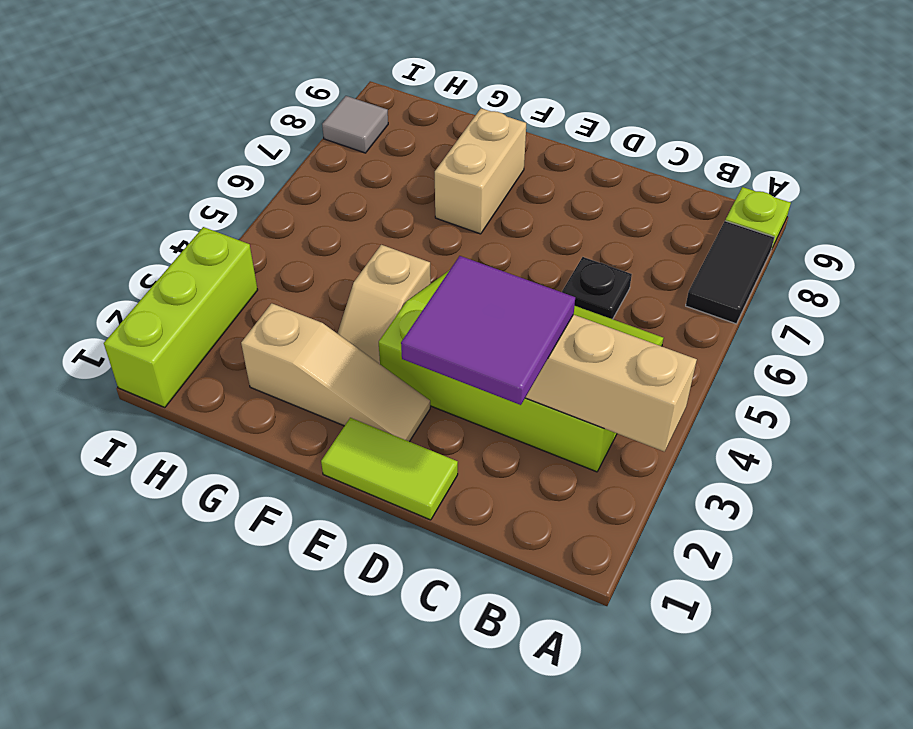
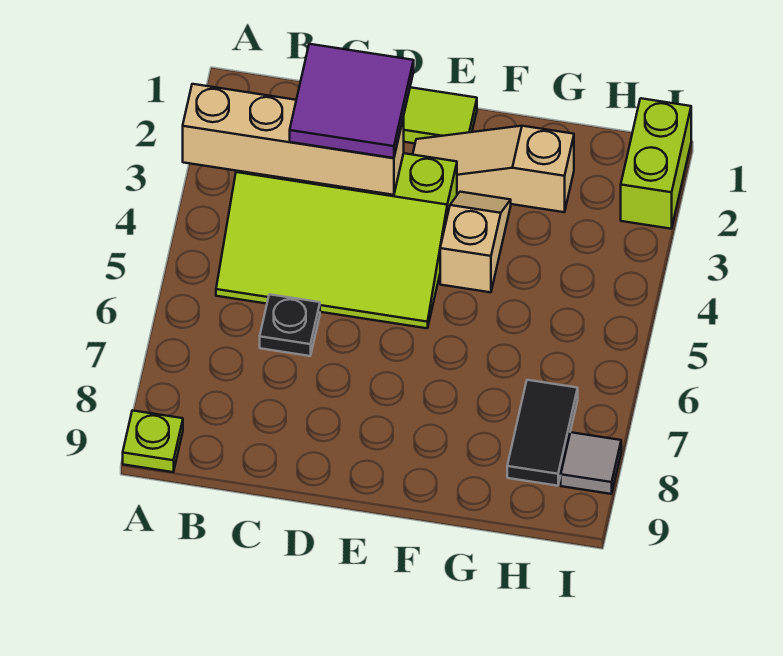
black 1x2 tile [686,221,775,324] -> black 1x2 tile moved to [507,380,578,486]
tan 1x2 brick [435,108,526,234] -> none
lime 1x3 brick [104,227,258,408] -> lime 1x2 brick [621,98,691,229]

